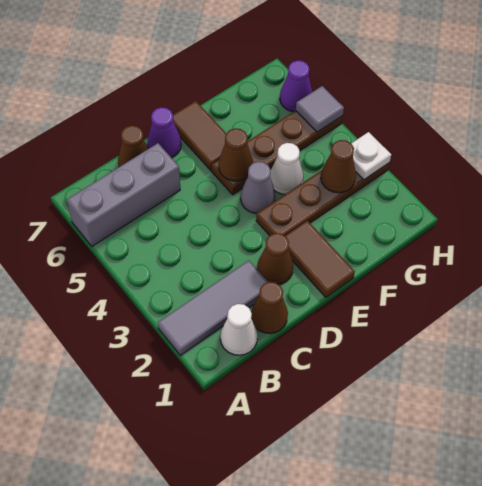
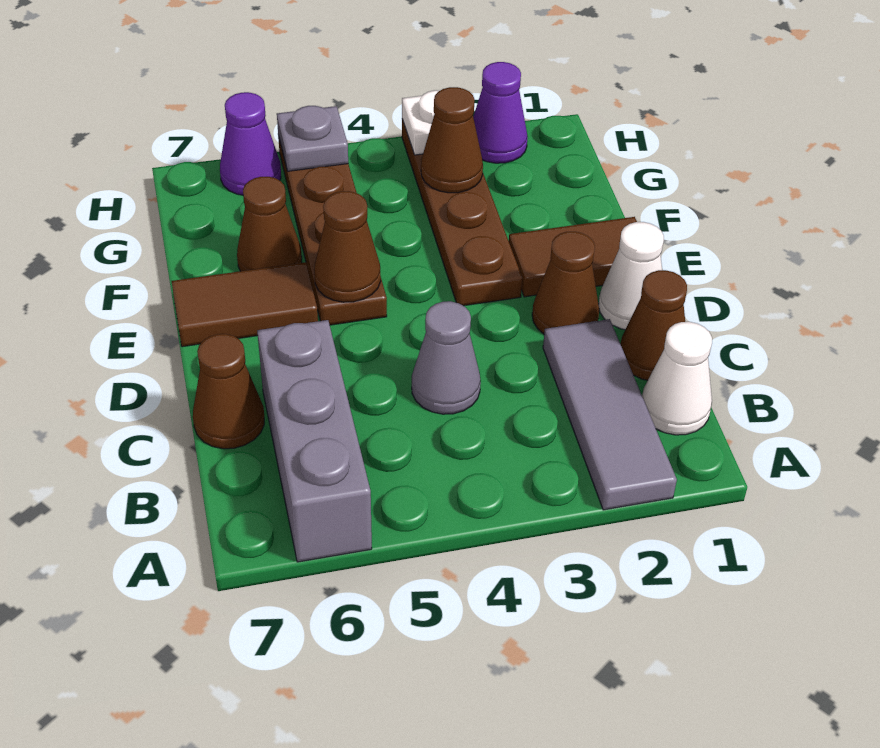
purple 1x1 cone [147,107,181,158] -> purple 1x1 cone moved to [473,62,528,163]
grey 1x1 cone [241,162,275,213] -> grey 1x1 cone moved to [412,301,481,414]
white 1x1 cone [270,143,304,194] -> white 1x1 cone moved to [598,222,664,330]
none -> brown 1x1 cone [237,177,302,271]
grey 1x1 tile [296,86,344,132] -> grey 1x1 plate [277,106,348,171]

